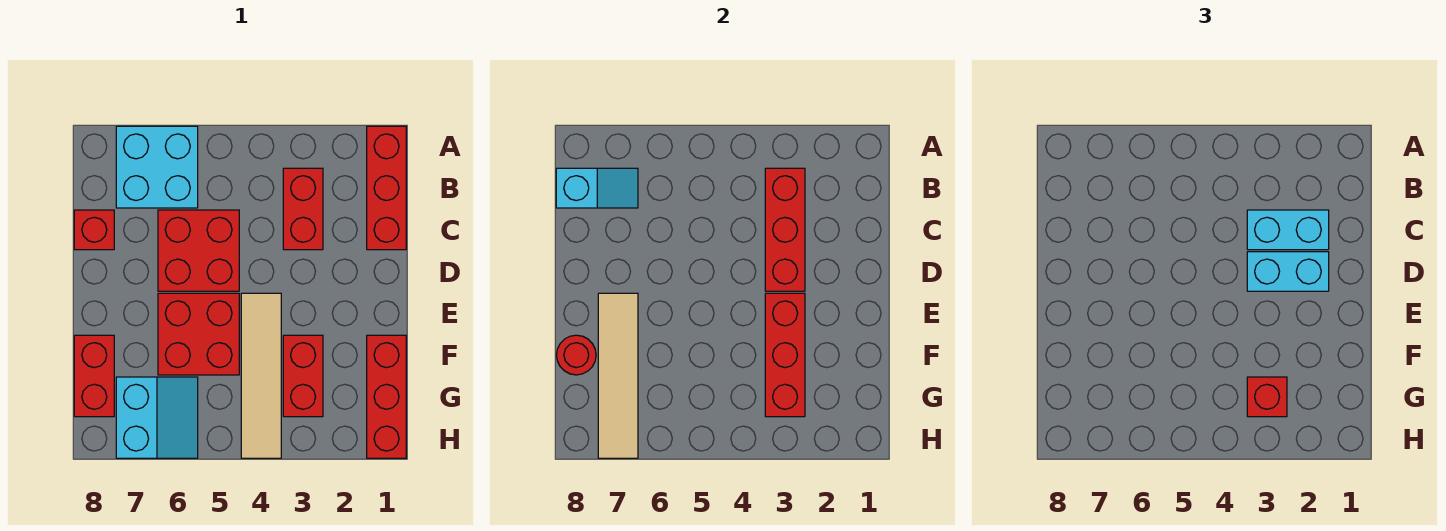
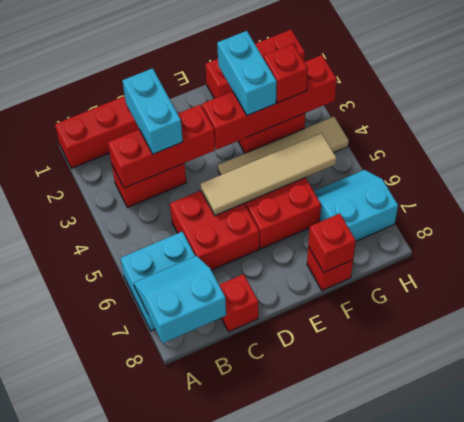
cyan 1x2 slope [556,168,638,208] -> cyan 2x2 slope [134,256,226,343]
cyan 1x2 brick [1247,252,1329,291] -> cyan 1x2 brick moved to [217,31,277,115]
red 1x3 brick [765,293,805,417] -> red 1x4 brick [202,55,337,149]
tan 1x4 tile [598,293,638,458] -> tan 1x4 tile moved to [201,133,337,216]
red 1x2 brick [74,335,114,417] -> red 1x1 brick [307,247,353,290]
red 1x1 round brick [557,335,596,375] -> red 1x1 brick [308,213,356,273]

